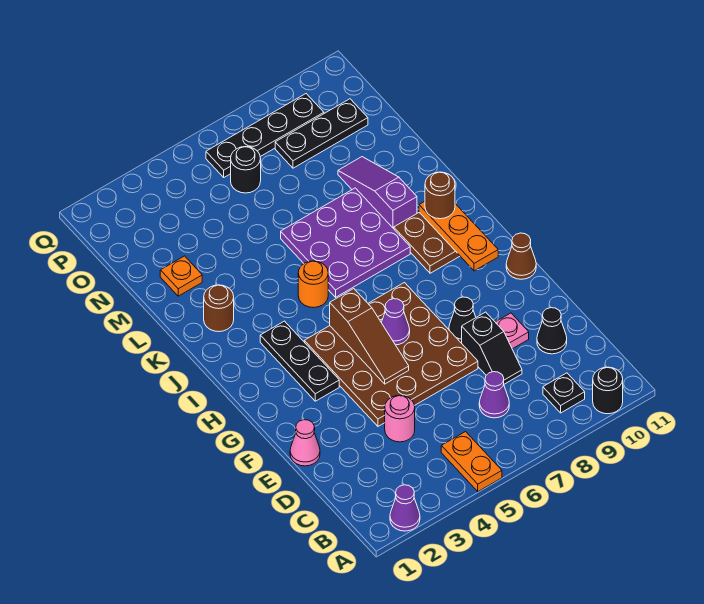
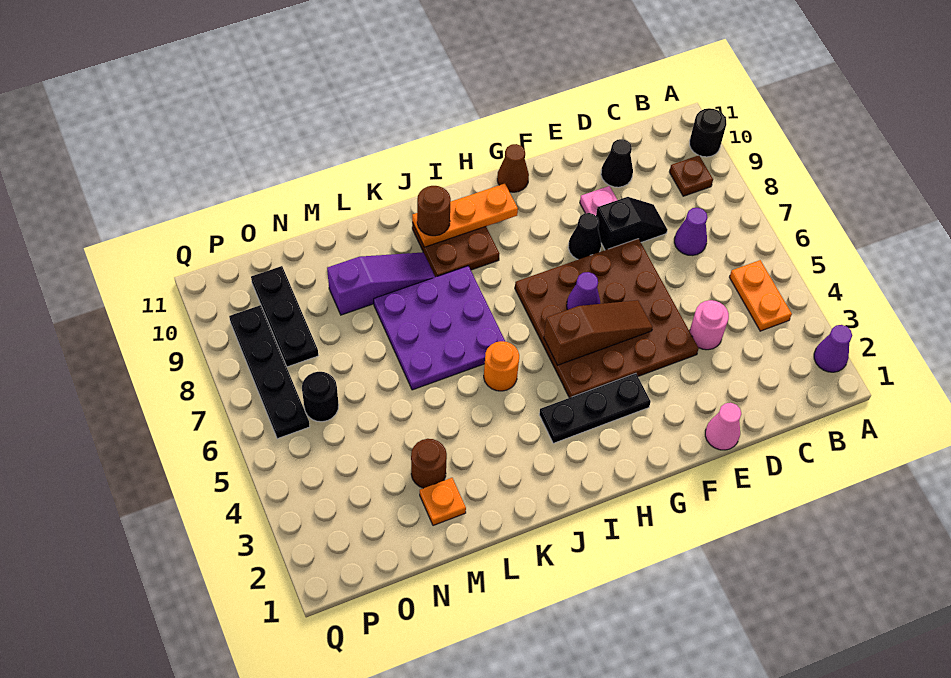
orange 1x2 plate [441,432,502,492] -> orange 1x2 plate turned to [729,260,792,331]
black 1x1 plate [543,373,585,413] -> brown 1x1 plate [669,155,713,196]
brown 1x1 round brick [204,285,234,332] -> brown 1x1 round brick moved to [411,439,447,488]
purple 1x3 slope [338,157,417,229] -> purple 1x3 slope turned to [327,252,435,315]

